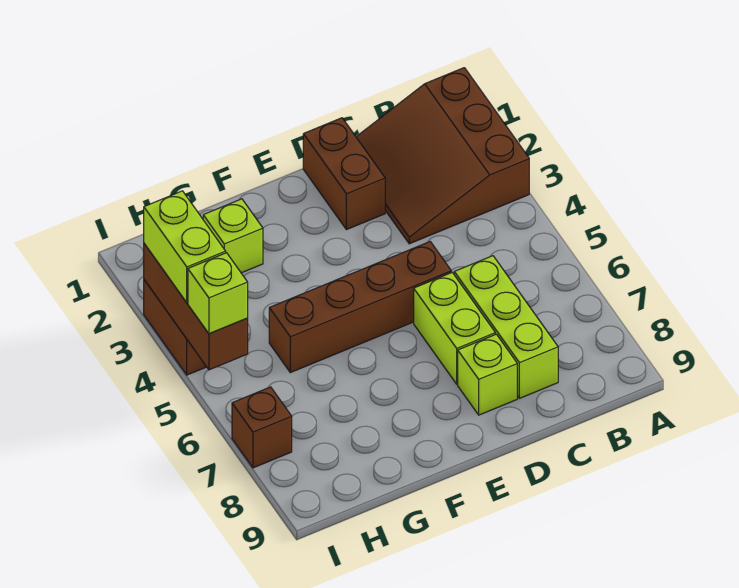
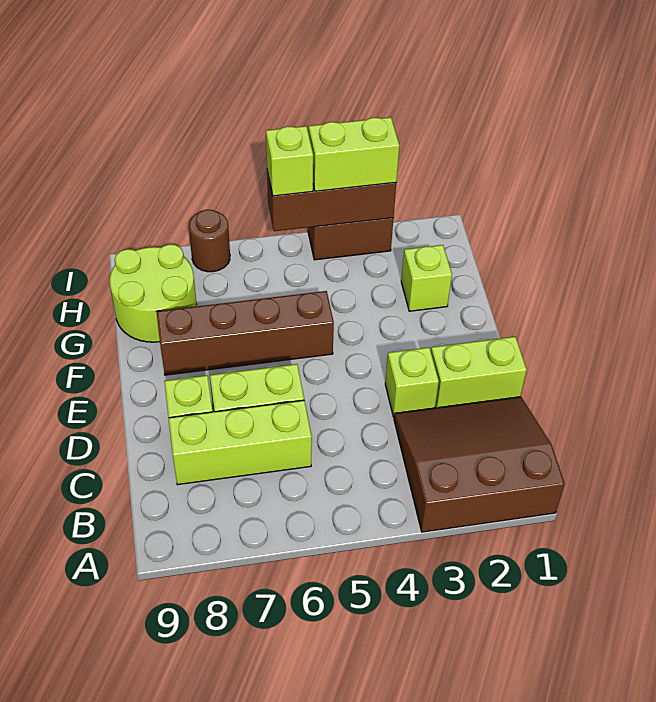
brown 1x2 brick [303,118,385,230] -> lime 1x2 brick [431,337,527,408]
none -> lime 1x1 brick [385,347,439,417]
brown 1x4 brick [269,242,451,373] -> brown 1x4 brick turned to [157,291,334,375]
none -> lime 2x2 round brick [110,244,197,342]
brown 1x1 brick [232,387,292,468] -> brown 1x1 round brick [189,210,230,272]

